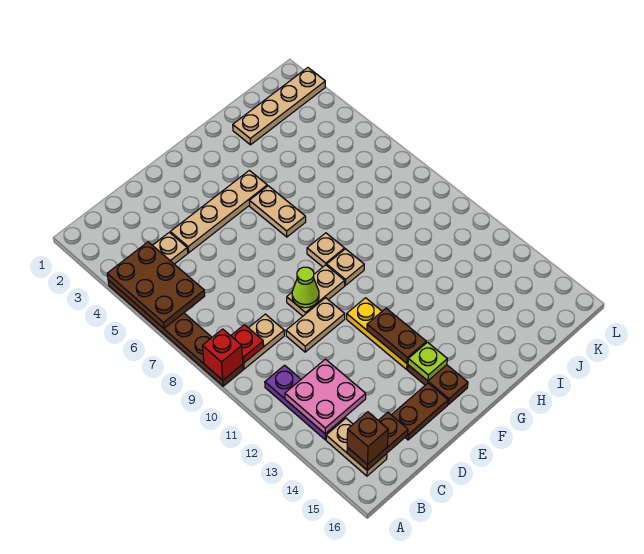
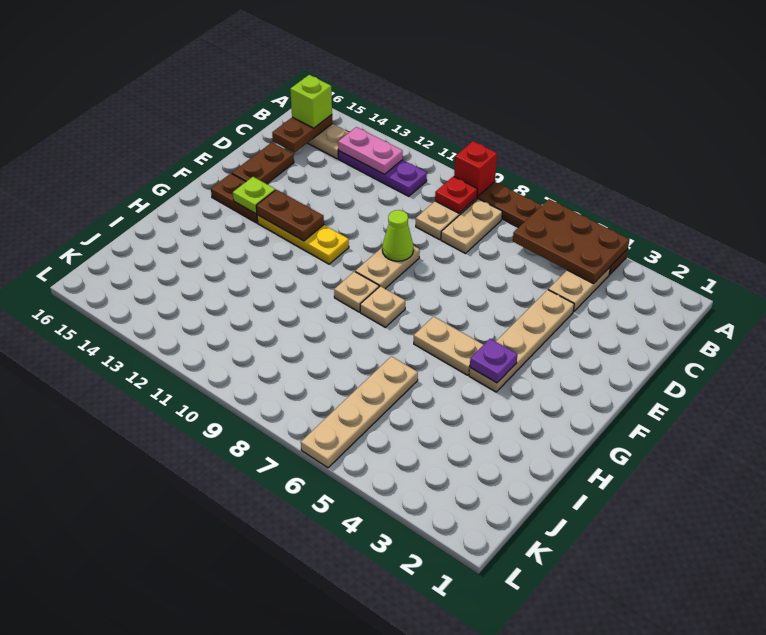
pink 2x2 plate [285,359,366,434] -> pink 1x2 plate [338,127,403,174]
brown 1x1 brick [347,412,388,465] -> lime 1x1 brick [290,75,332,128]
tan 1x2 plate [286,298,345,352] -> tan 1x2 plate moved to [441,199,502,254]
none -> purple 1x1 plate [470,339,517,383]
tan 1x4 plate [233,68,325,145] -> tan 1x4 plate moved to [301,356,418,468]

